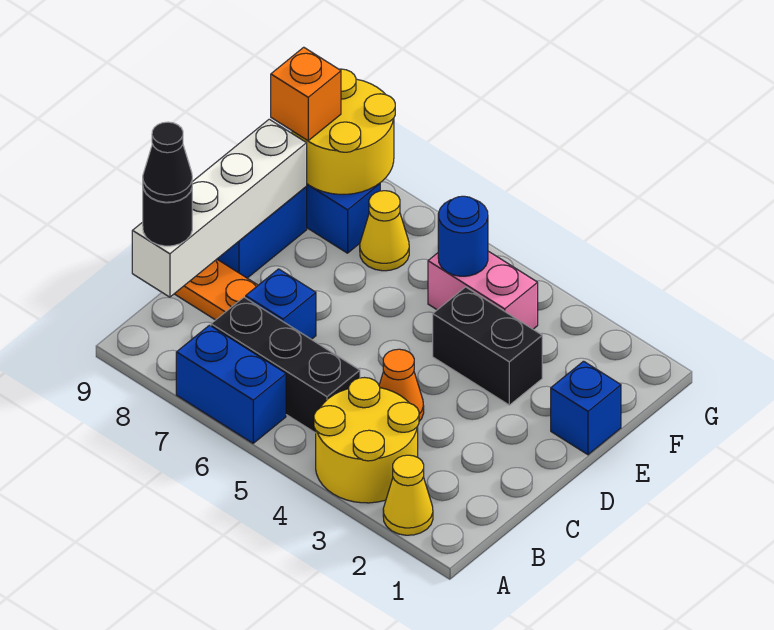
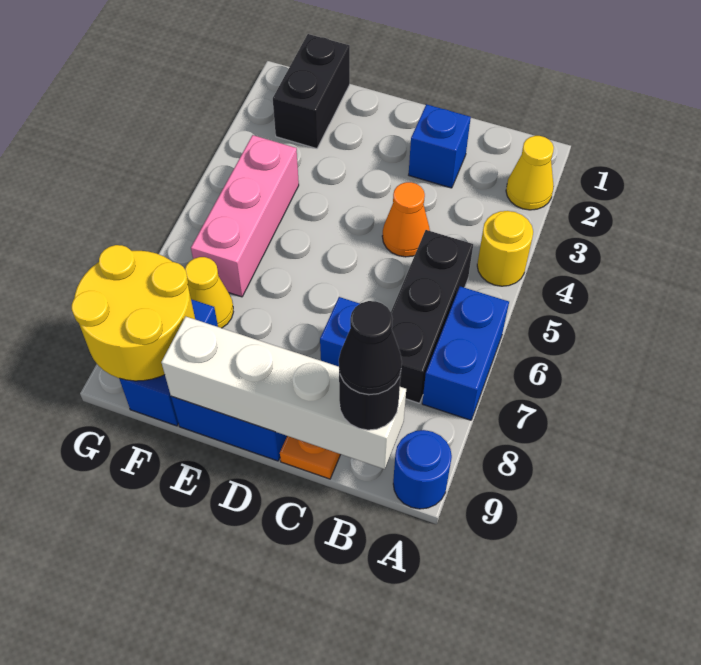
yellow 2x2 round brick [314,378,419,503] -> yellow 1x1 round brick [477,211,533,286]
blue 1x1 brick [551,361,621,455] -> blue 1x1 brick moved to [409,104,471,188]
black 1x2 brick [433,287,542,405] -> black 1x2 brick moved to [273,34,350,149]
pink 1x2 brick [428,251,538,329] -> pink 1x3 brick [191,135,299,297]
blue 1x1 round brick [438,196,488,276] -> blue 1x1 round brick moved to [393,430,452,509]
orange 1x1 brick [271,47,341,141] -> none

